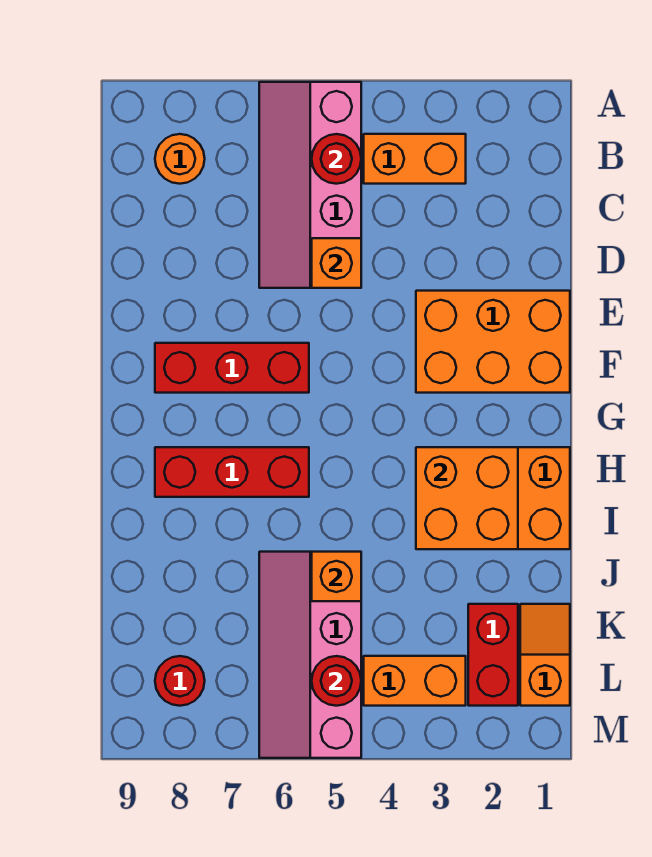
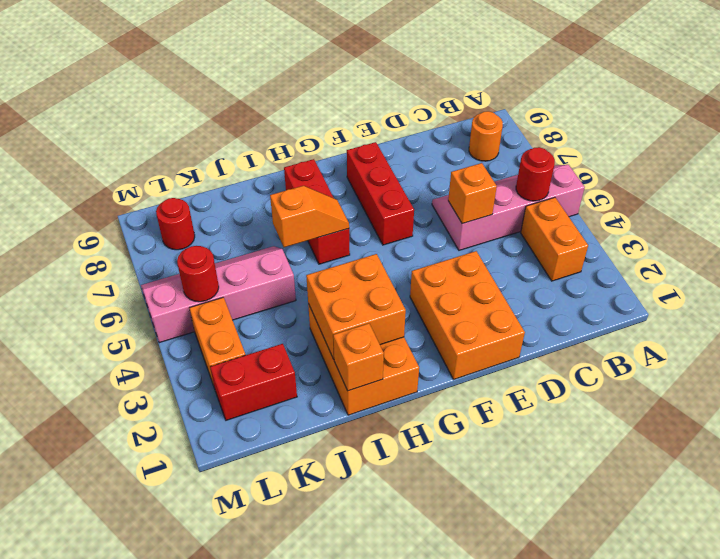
orange 1x1 brick [312,552,361,601] -> orange 1x1 brick moved to [333,323,384,391]
orange 1x2 slope [520,604,570,706] -> orange 1x2 slope moved to [270,186,349,247]

